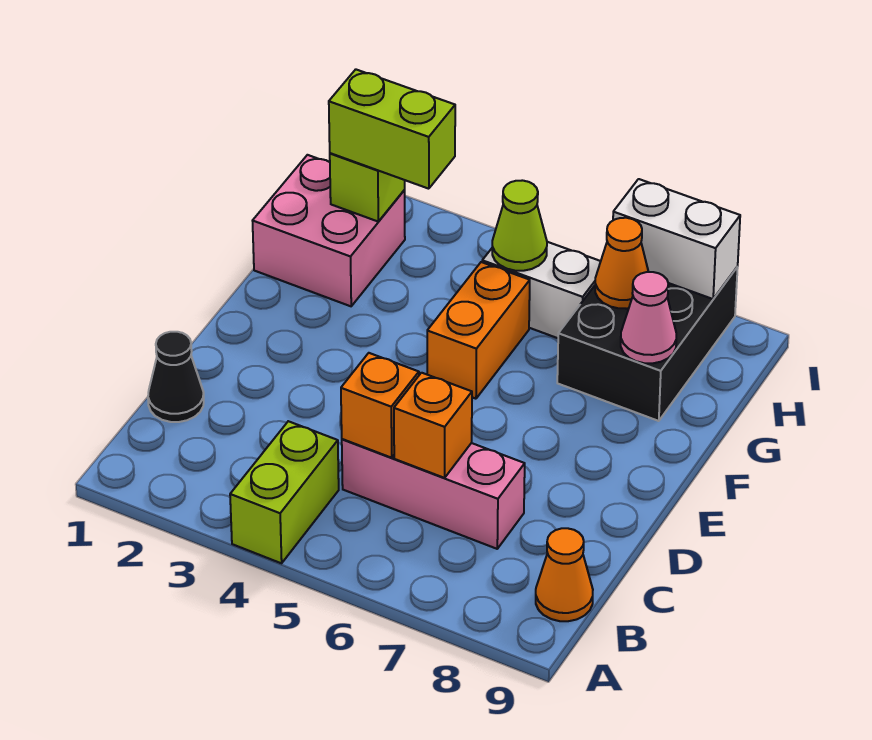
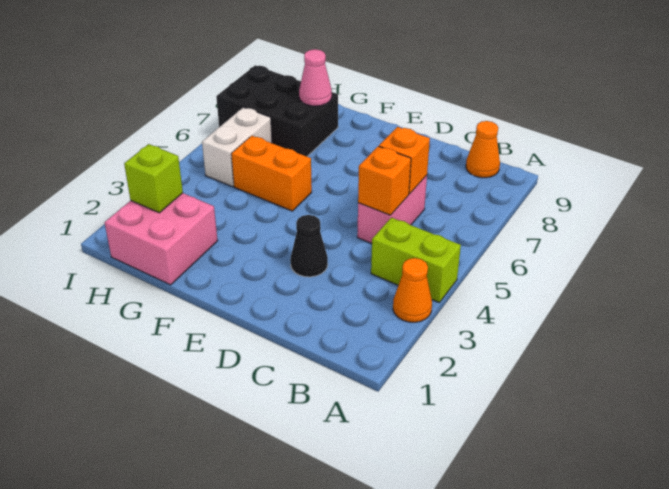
black 1x1 cone [148,332,204,422] -> black 1x1 cone moved to [290,215,328,277]
pink 1x3 brick [342,439,525,549] -> pink 1x2 brick [357,175,427,244]
lime 1x2 brick [329,69,455,189] -> none
lime 1x1 cone [492,180,547,271] -> none
orange 1x1 cone [595,218,648,309] -> orange 1x1 cone moved to [393,258,432,322]
white 1x2 brick [613,179,740,299] -> none

